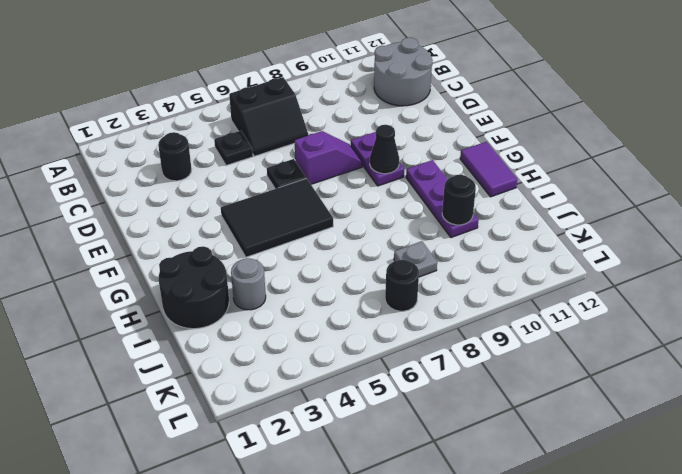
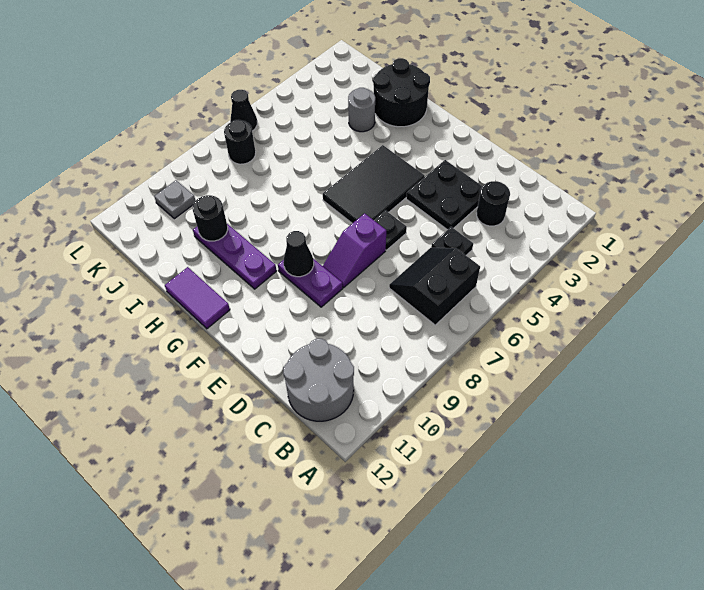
none -> black 2x2 plate [406,160,483,230]
grey 1x1 plate [394,241,437,277] -> grey 1x1 plate moved to [154,180,196,219]
none -> black 1x1 cone [230,90,257,131]

